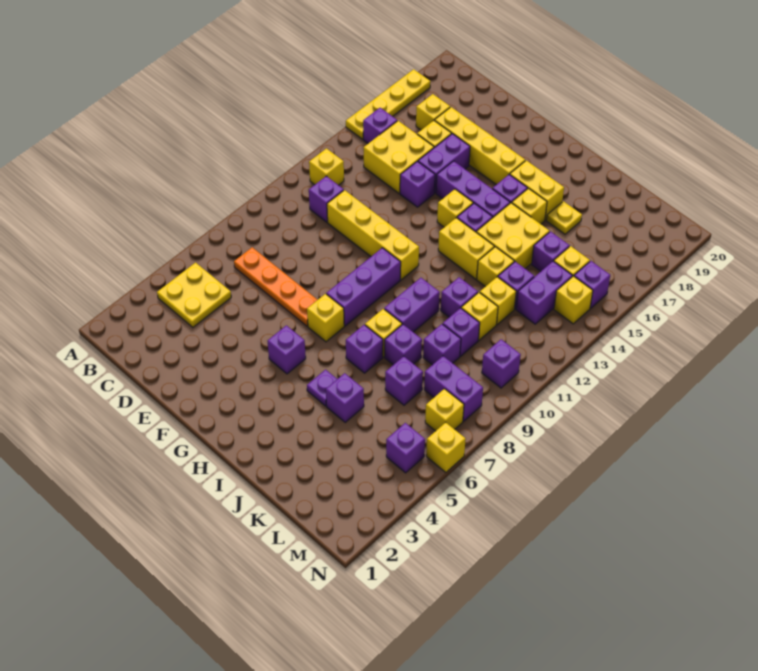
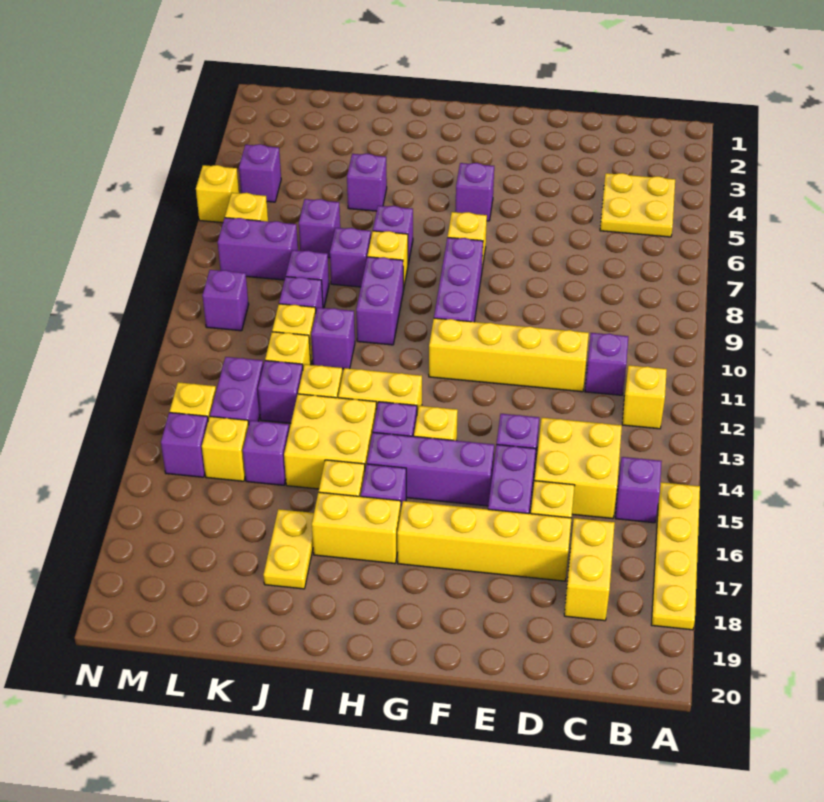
orange 1x4 plate [234,247,317,326] -> none
yellow 1x1 brick [416,94,450,130] -> yellow 1x2 brick [564,518,615,621]
purple 1x1 plate [307,370,337,406] -> none
yellow 1x1 plate [547,201,582,234] -> yellow 1x2 plate [263,509,314,589]

